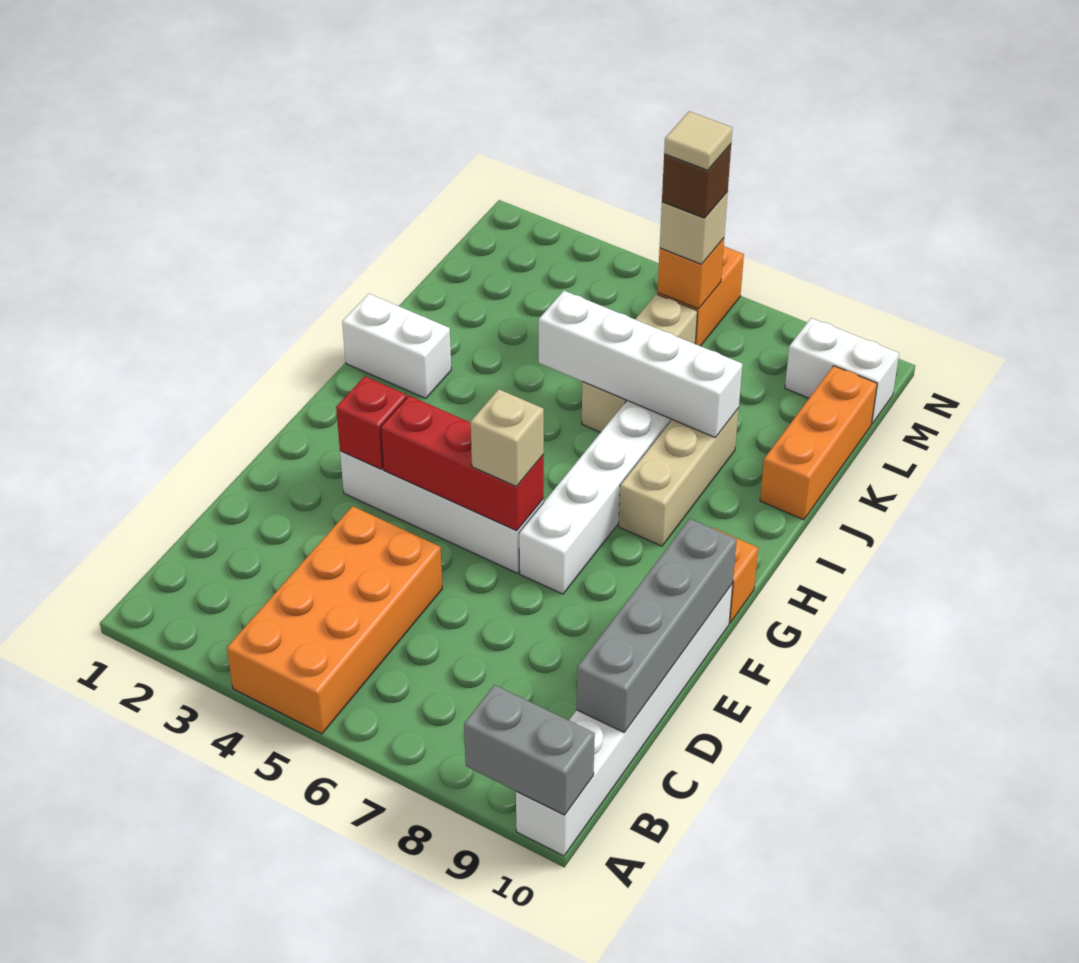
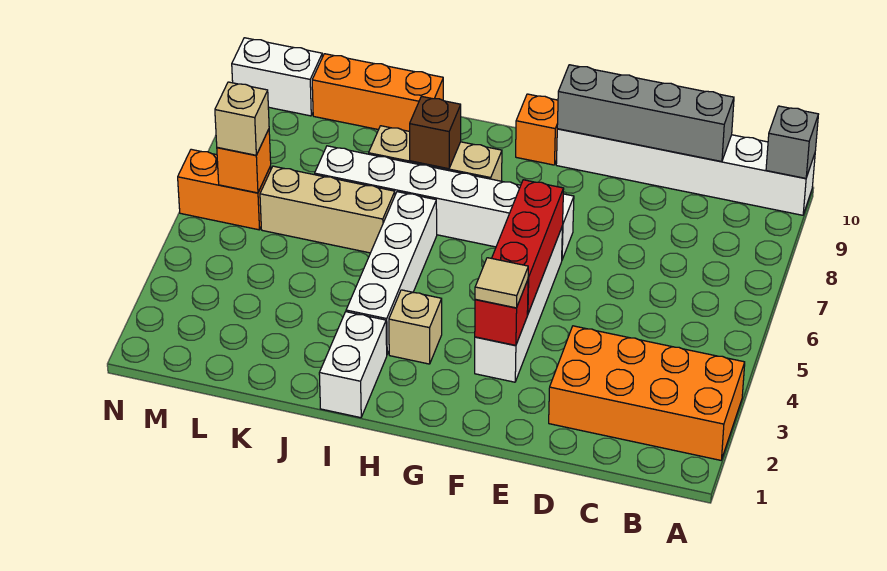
orange 2x4 brick [227,506,442,734] -> orange 2x4 brick moved to [549,326,745,460]
grey 1x2 brick [464,685,595,815] -> grey 1x1 brick [766,106,818,178]
tan 1x1 brick [470,389,544,487] -> tan 1x1 brick moved to [389,290,442,364]
white 1x4 brick [539,291,742,438] -> white 1x4 brick moved to [346,192,437,354]
brown 1x1 brick [662,144,731,218] -> brown 1x1 brick moved to [410,96,461,169]
tan 1x1 tile [664,111,732,170] -> tan 1x1 tile moved to [475,258,528,308]
white 1x2 brick [785,318,899,424] -> white 1x2 brick turned to [232,38,322,116]

